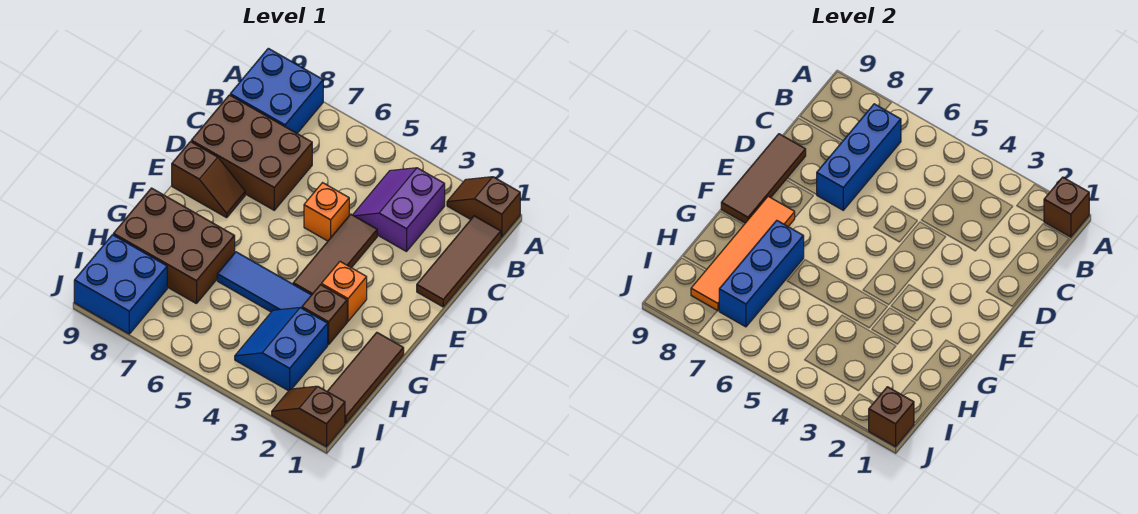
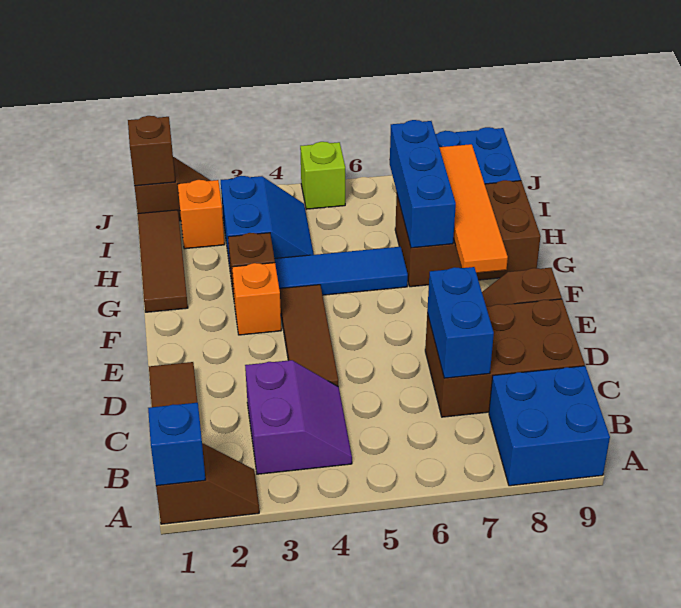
brown 1x1 brick [1044,177,1089,237] -> blue 1x1 brick [148,403,205,486]
blue 1x3 brick [817,104,901,210] -> blue 1x2 brick [427,267,494,378]
orange 1x1 brick [304,183,349,241] -> orange 1x1 brick moved to [178,180,225,249]
brown 1x3 tile [721,134,806,223] -> none
none -> lime 1x1 brick [300,142,345,209]

